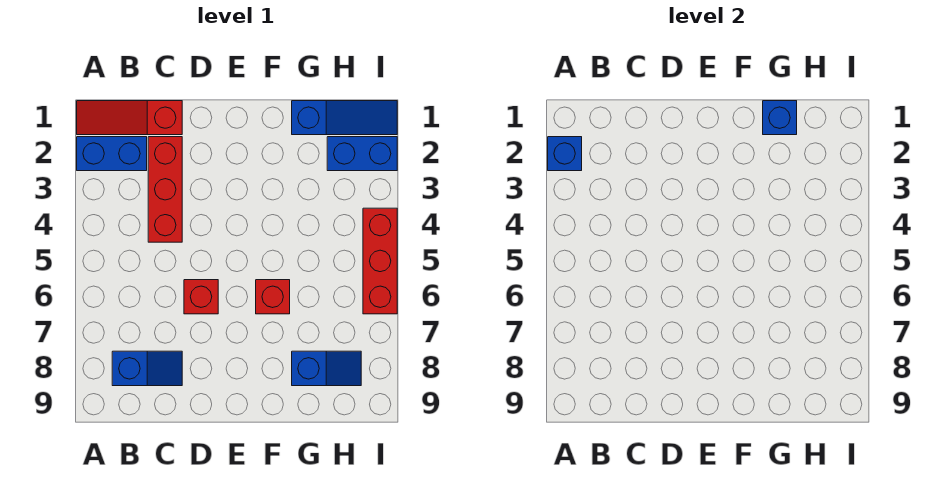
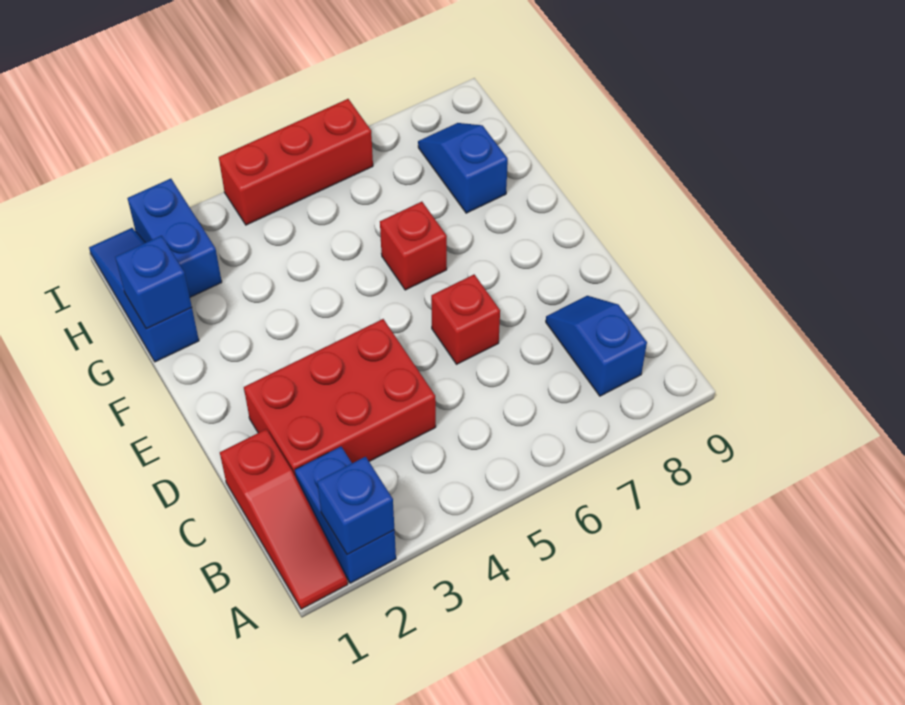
red 1x3 brick [148,137,182,242] -> red 2x3 brick [244,319,436,477]

